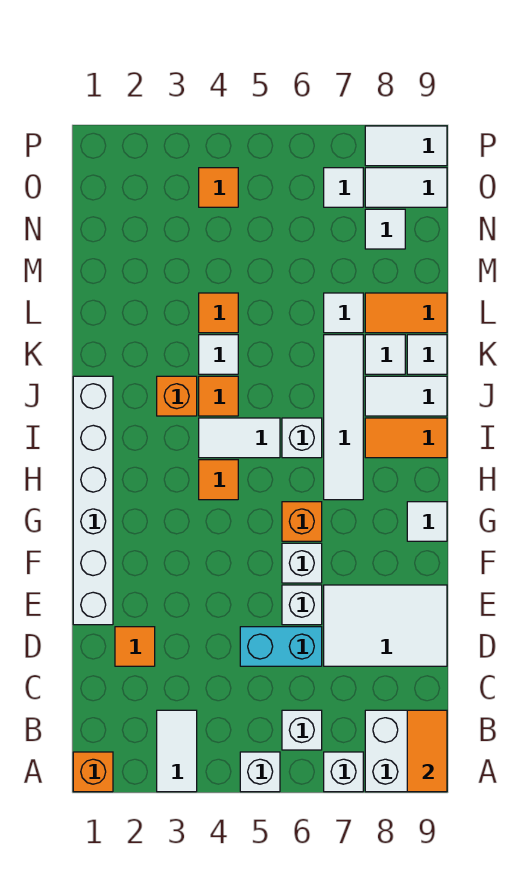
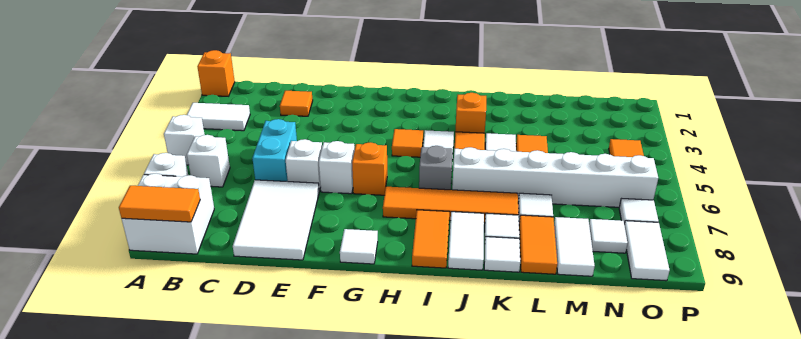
white 1x6 brick [73,376,113,625] -> white 1x6 brick moved to [452,147,658,207]
white 1x4 tile [324,335,363,500] -> orange 1x4 tile [383,187,519,222]
white 1x1 brick [282,418,322,458] -> grey 1x1 brick [419,146,453,190]
white 1x2 tile [365,126,447,166] -> white 1x2 tile moved to [554,217,595,276]

